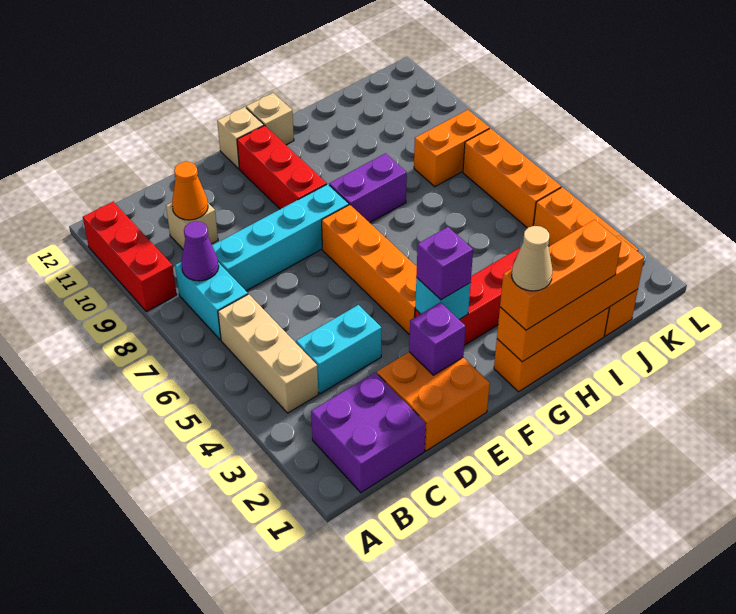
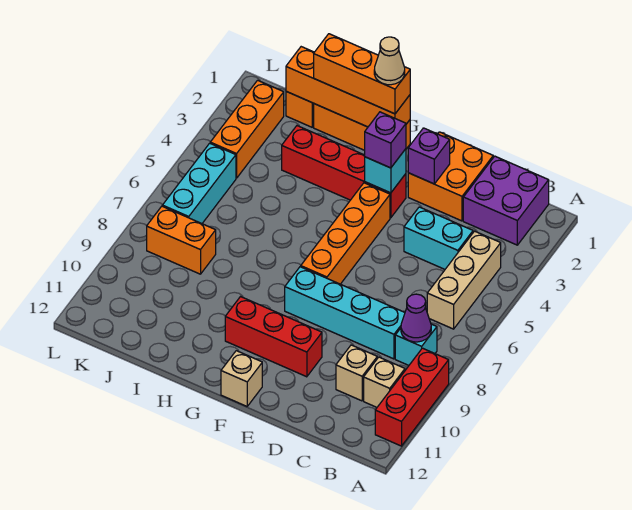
cyan 1x2 brick [175,262,248,340] -> cyan 1x1 brick [395,324,437,365]
orange 1x1 cone [172,162,208,220] -> none
red 1x3 brick [237,126,327,209] -> red 1x3 brick turned to [225,297,322,377]
purple 1x2 brick [329,154,407,223] -> none
tan 1x1 brick [246,93,294,145] -> tan 1x1 brick moved to [364,357,405,407]
orange 1x3 brick [463,128,561,228] -> cyan 1x3 brick [162,143,236,224]

